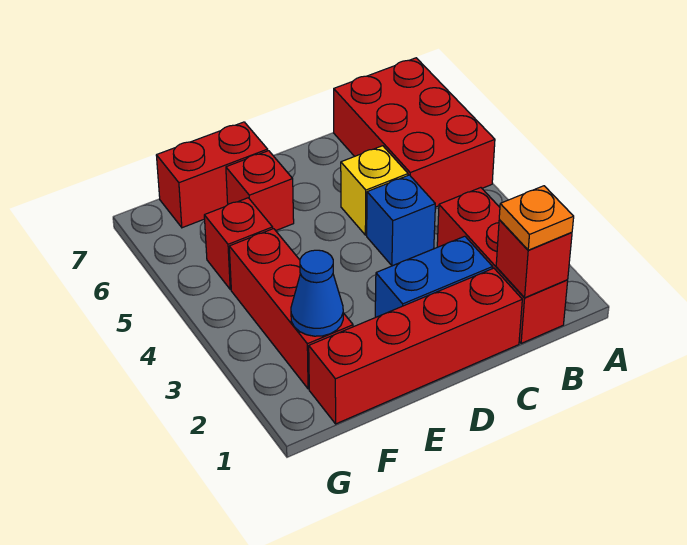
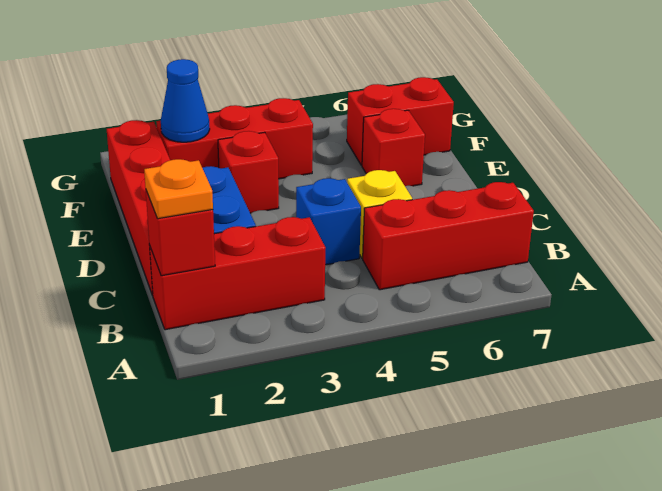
red 2x3 brick [334,58,495,207] -> red 1x3 brick [363,182,534,290]
red 1x2 brick [156,122,268,228] -> red 1x2 brick turned to [347,77,454,165]
red 1x1 brick [204,198,273,289] -> red 1x1 brick moved to [218,131,279,213]

